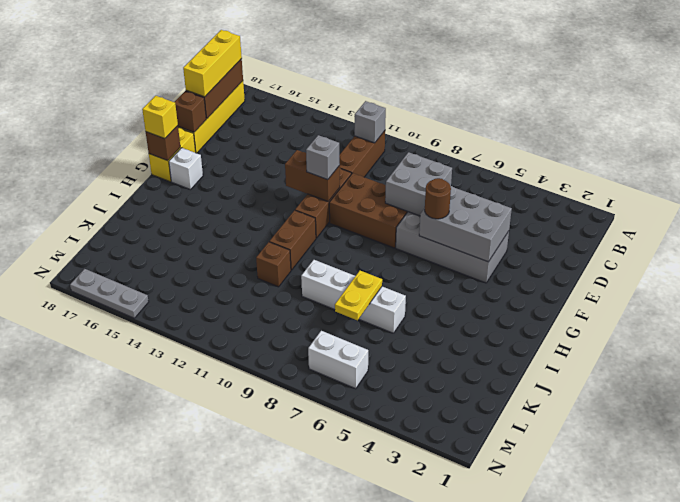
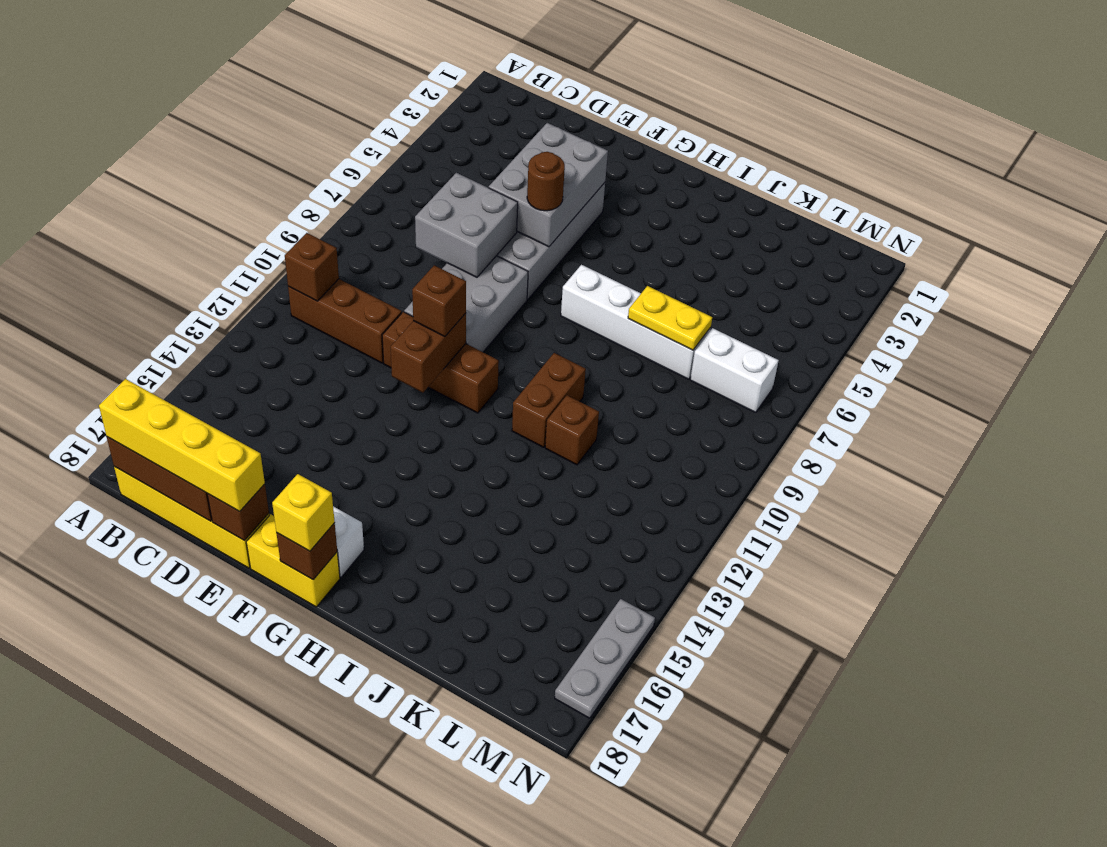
grey 1x1 brick [355,101,386,143] -> brown 1x1 brick [285,233,339,301]
yellow 1x3 brick [183,30,242,97] -> yellow 1x4 brick [99,379,265,511]
brown 2x3 brick [329,173,408,248] -> grey 2x3 brick [404,256,528,352]
grey 1x1 brick [306,135,340,180] -> brown 1x1 brick [412,265,466,337]
brown 1x2 brick [269,210,316,270] -> brown 1x2 brick turned to [512,353,586,447]
white 1x4 brick [301,260,406,333] -> white 1x4 brick turned to [561,265,711,379]
white 1x2 brick [308,331,368,389] -> white 1x2 brick turned to [690,328,779,412]

